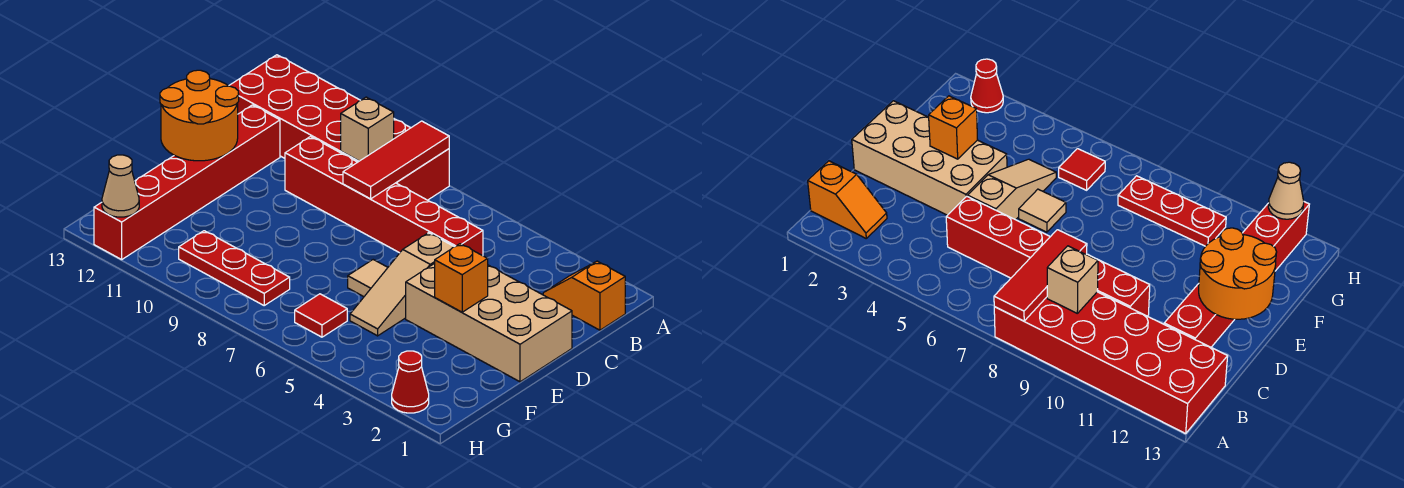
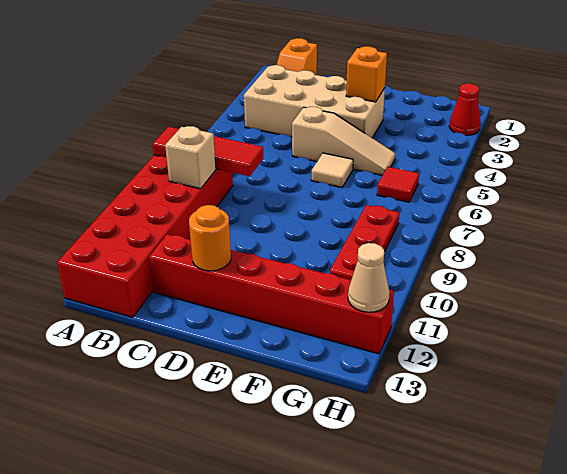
red 1x6 brick [285,137,483,256] -> none
tan 2x4 brick [406,263,572,382] -> tan 2x4 brick turned to [244,65,385,138]
orange 2x2 round brick [160,70,239,161] -> orange 1x1 round brick [189,205,231,271]

